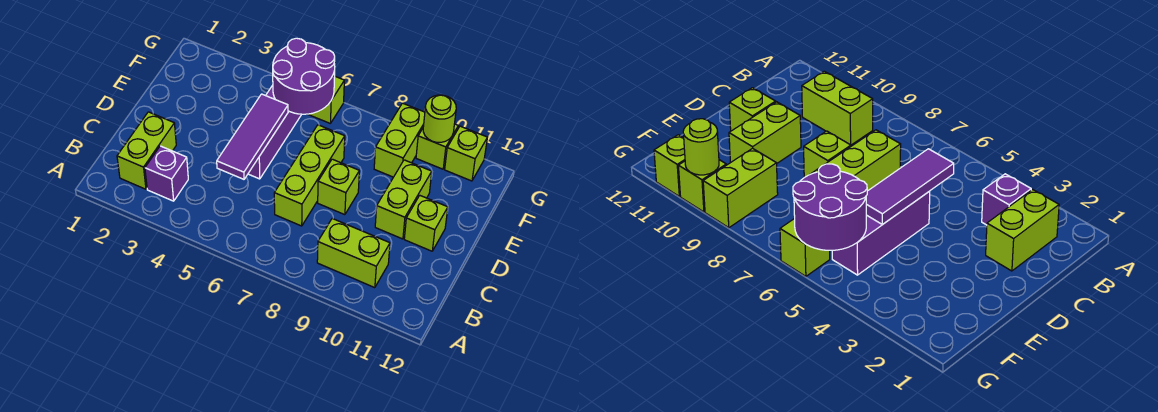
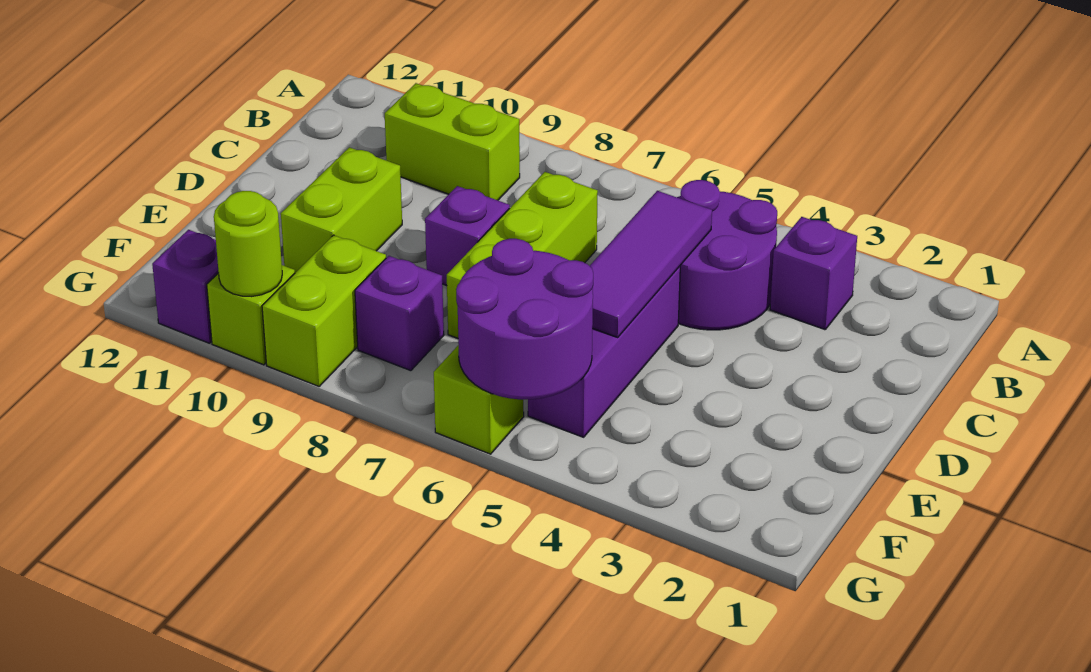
lime 1x2 brick [117,112,176,189] -> none
none -> purple 2x2 round brick [677,180,777,330]
lime 1x1 brick [318,159,359,215] -> purple 1x1 brick [425,186,510,286]
lime 1x1 brick [404,196,448,251] -> none
none -> purple 1x1 brick [355,256,444,371]
lime 1x1 brick [445,126,487,181] -> purple 1x1 brick [152,230,219,343]

